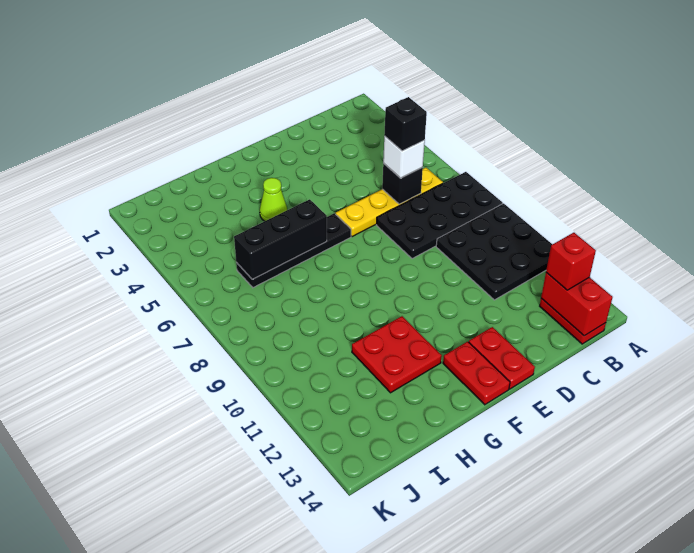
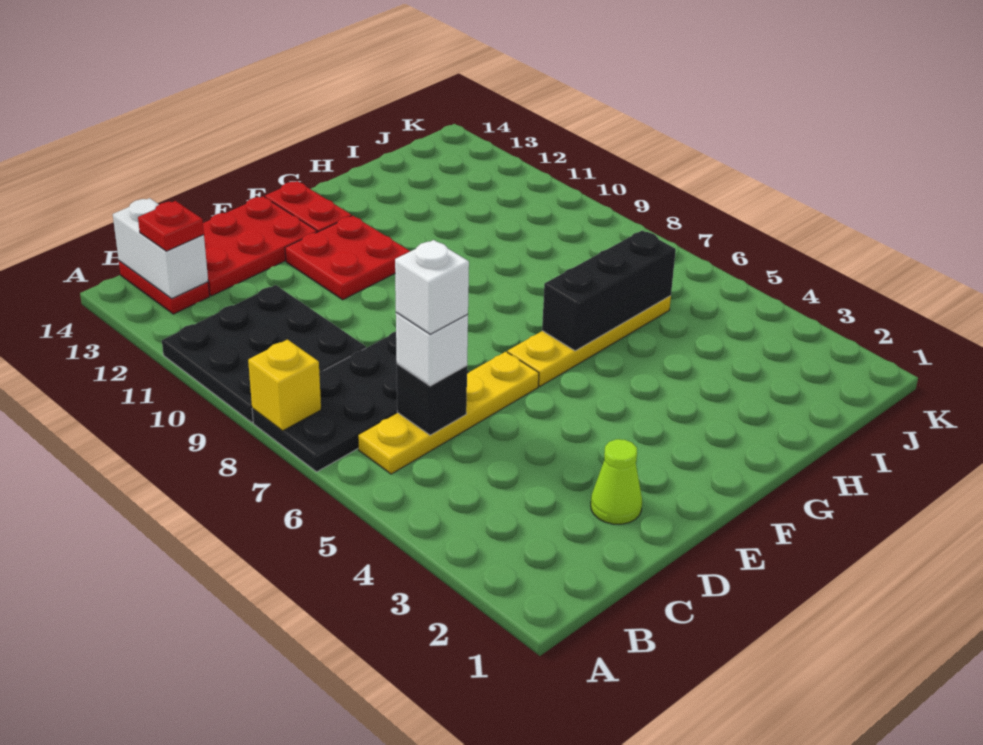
none -> yellow 1x1 brick [248,340,321,431]
red 1x2 brick [541,273,613,336] -> white 1x2 brick [113,198,208,298]
red 1x1 brick [546,233,596,290] -> red 1x1 plate [138,201,204,251]
black 1x1 brick [384,97,427,151] -> white 1x1 brick [395,240,469,334]
red 1x2 plate [469,327,535,389] -> red 2x3 plate [203,196,317,296]
black 1x4 plate [236,213,351,288] -> yellow 1x4 plate [508,296,671,387]
lime 1x1 cone [260,178,287,221] -> lime 1x1 cone moved to [591,439,642,524]
red 2x2 plate [352,316,442,393] -> red 2x2 plate moved to [285,216,410,300]

